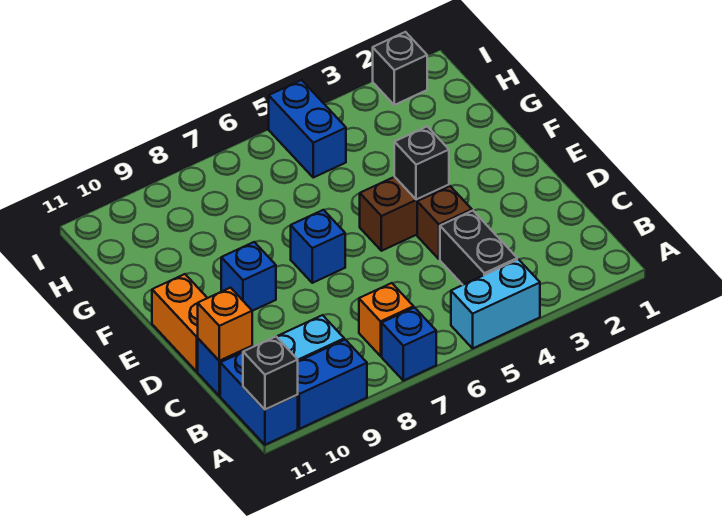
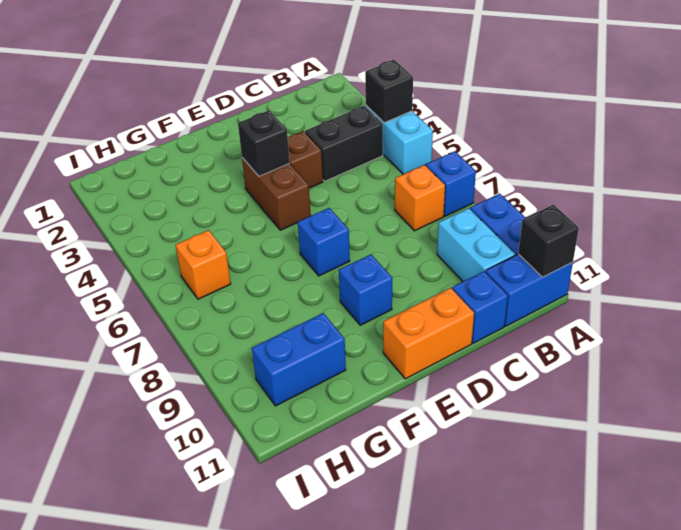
orange 1x1 brick [198,288,252,361] -> orange 1x1 brick moved to [176,230,231,299]
blue 1x2 brick [269,80,346,177] -> blue 1x2 brick moved to [252,313,346,406]
black 1x1 brick [373,32,427,105] -> black 1x1 brick moved to [365,60,413,123]

